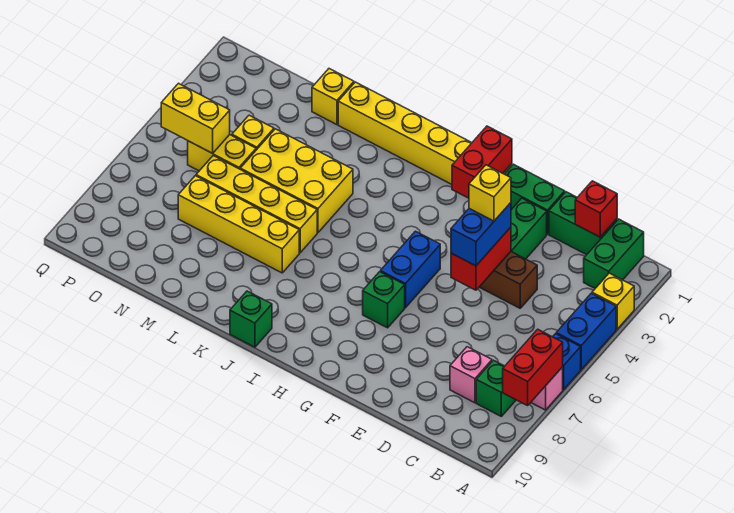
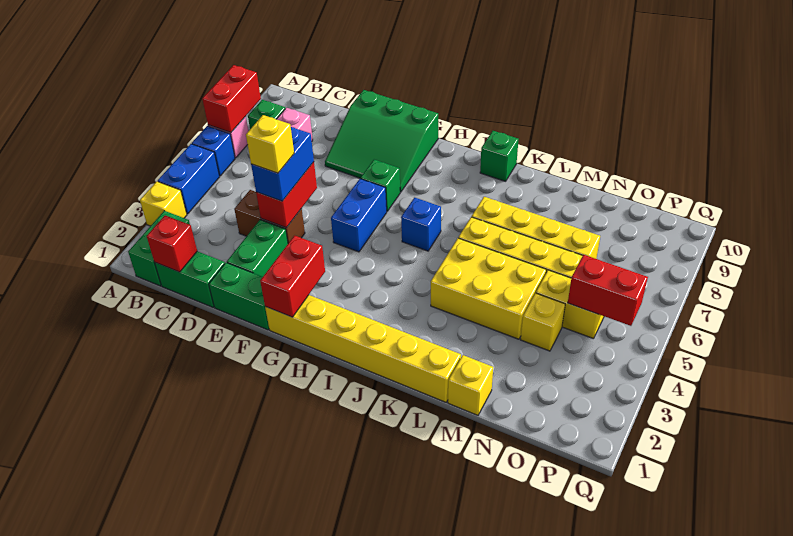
none -> green 3x3 slope [325,90,438,192]
none -> blue 1x1 brick [401,198,441,251]
yellow 1x2 brick [161,83,230,153] -> red 1x2 brick [568,255,648,326]

